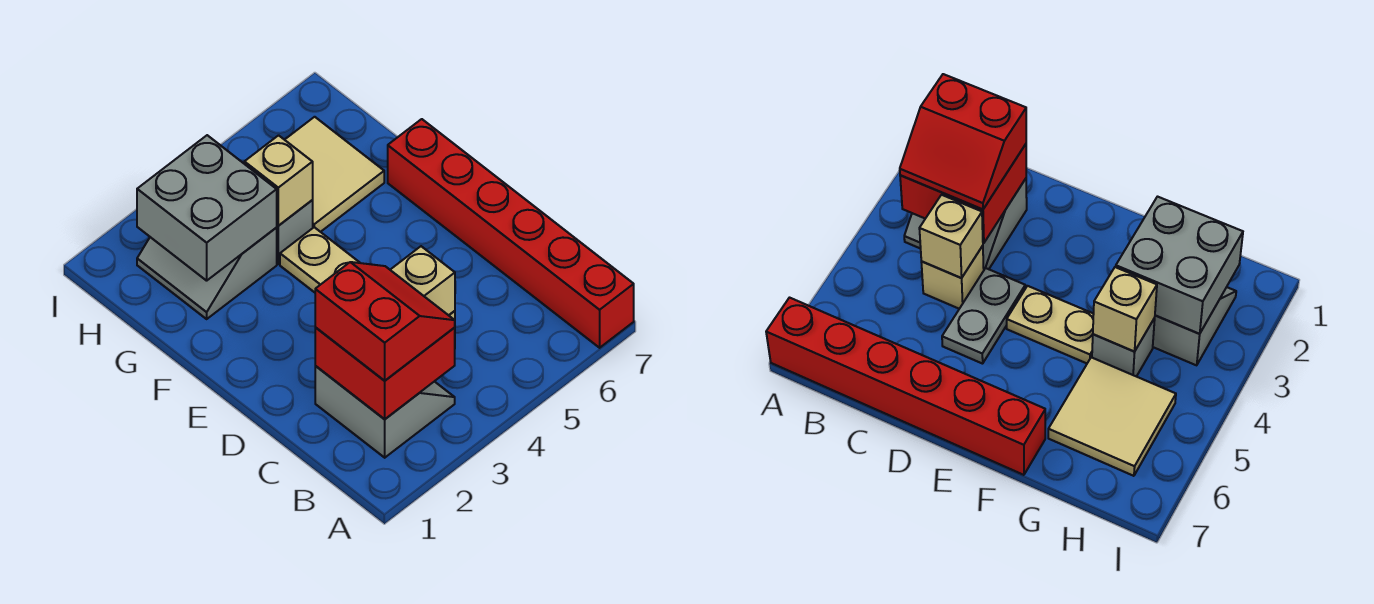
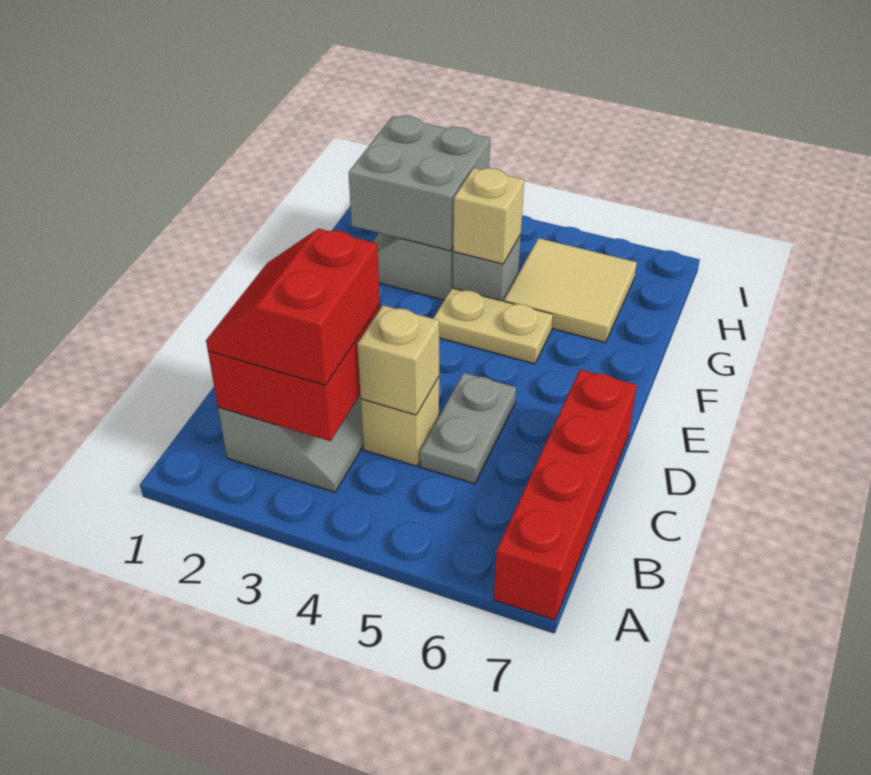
red 1x6 brick [388,119,634,348] -> red 1x4 brick [494,369,637,620]
red 2x2 slope [315,262,455,381] -> red 2x2 slope turned to [206,228,380,385]
grey 1x2 plate [942,268,1025,364] -> grey 1x2 plate turned to [420,373,516,484]
tan 1x2 plate [280,227,360,292] -> tan 1x2 plate turned to [433,288,553,364]

